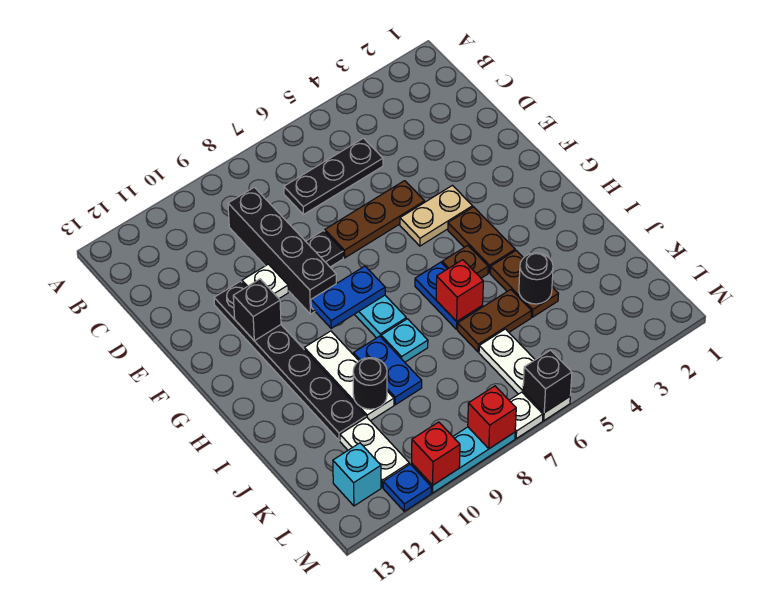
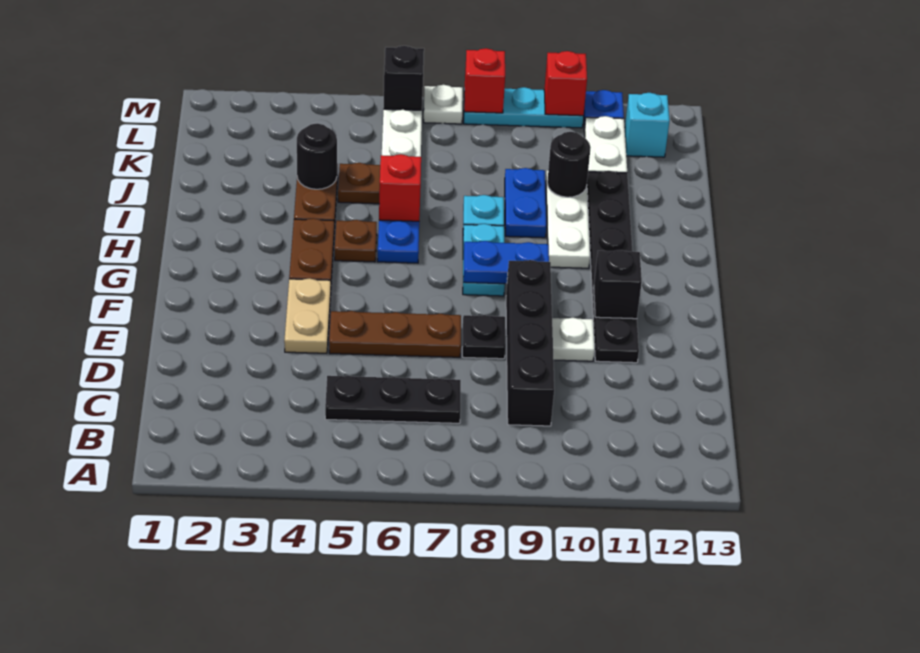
tan 1x2 plate [400,185,473,246] -> tan 1x2 plate turned to [284,278,331,353]

